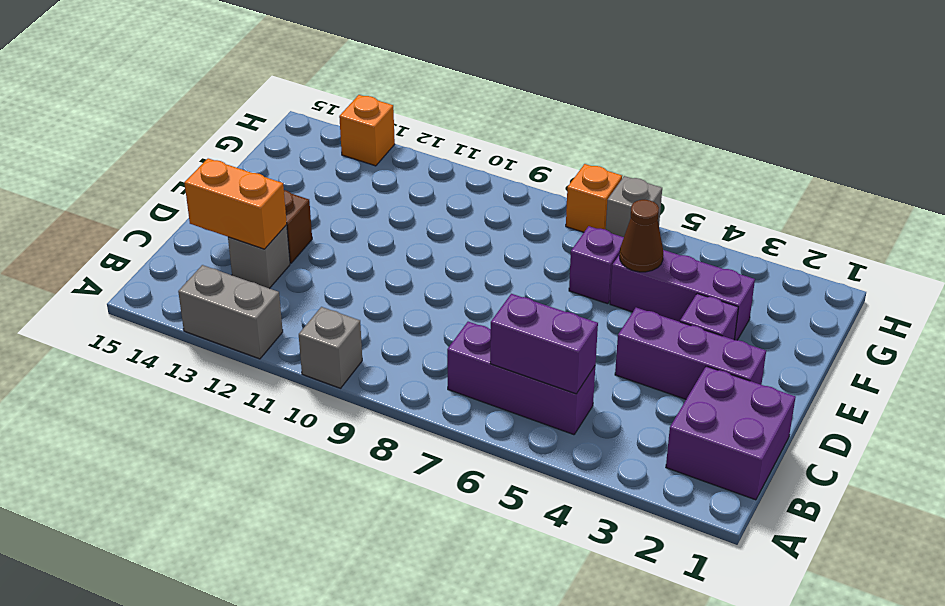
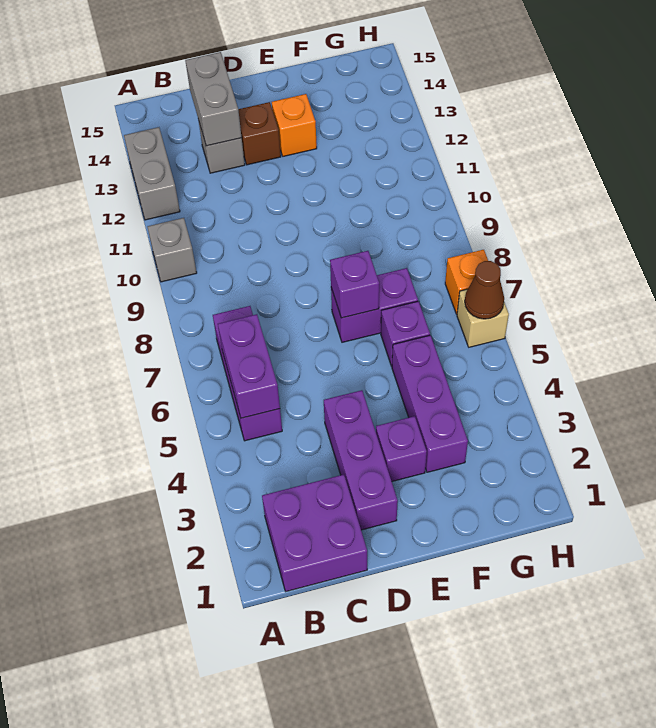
orange 1x2 brick [184,158,287,249] -> grey 1x2 brick [185,52,242,146]
none -> purple 1x2 brick [331,268,418,342]
none -> purple 1x1 brick [330,251,379,318]
brown 1x1 cone [620,200,663,272] -> brown 1x1 cone moved to [465,261,504,319]
grey 1x1 brick [606,176,662,237] -> tan 1x1 brick [457,289,509,347]
orange 1x1 brick [339,95,395,166] -> orange 1x1 brick moved to [272,94,317,156]

